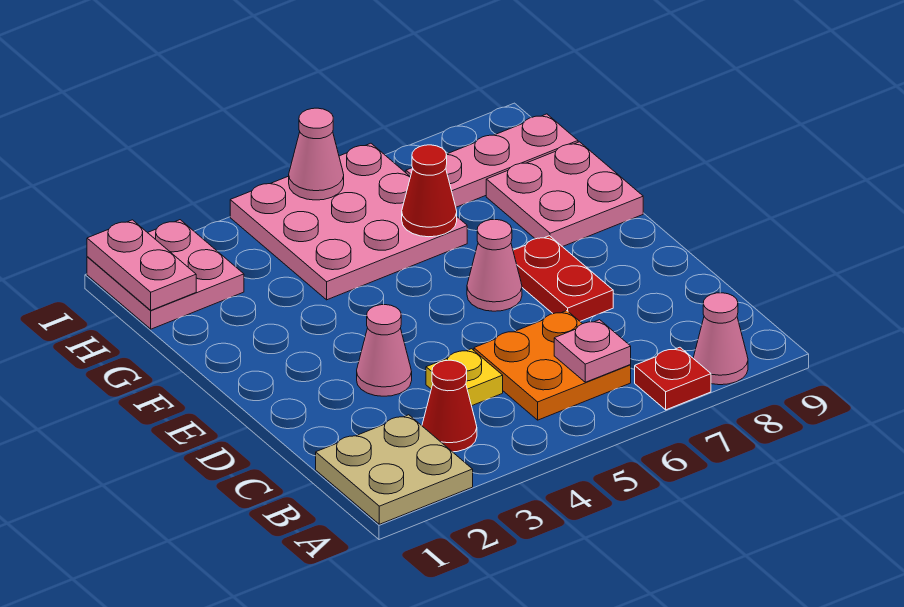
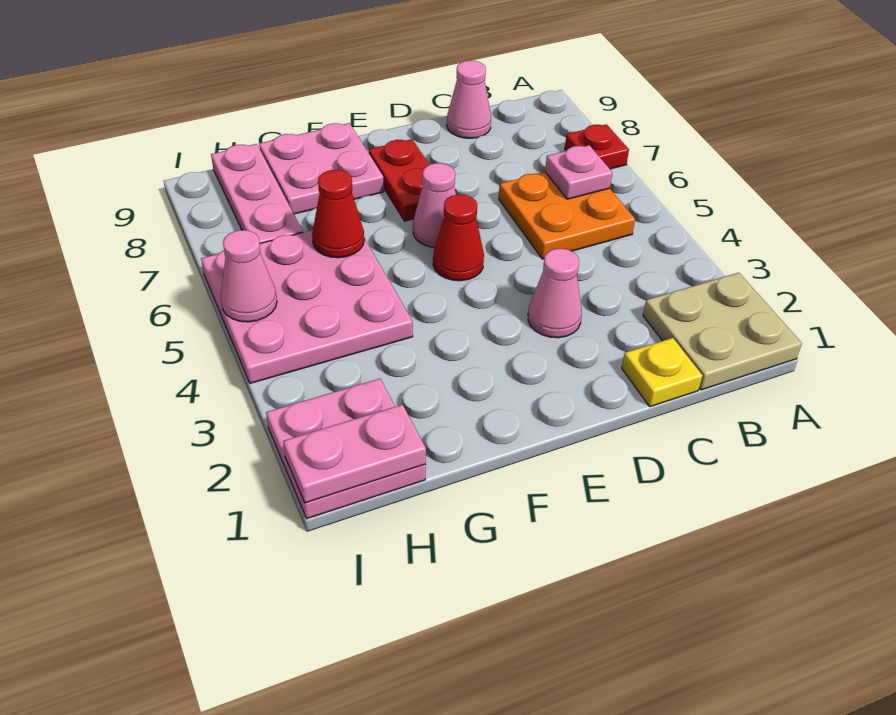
pink 1x1 cone [693,293,748,385] -> pink 1x1 cone moved to [447,61,491,138]
red 1x1 cone [422,360,477,452] -> red 1x1 cone moved to [433,194,484,281]
yellow 1x1 plate [426,349,503,406] -> yellow 1x1 plate moved to [622,338,702,407]
red 1x2 plate [513,236,613,321] -> red 1x2 plate turned to [369,139,430,221]

